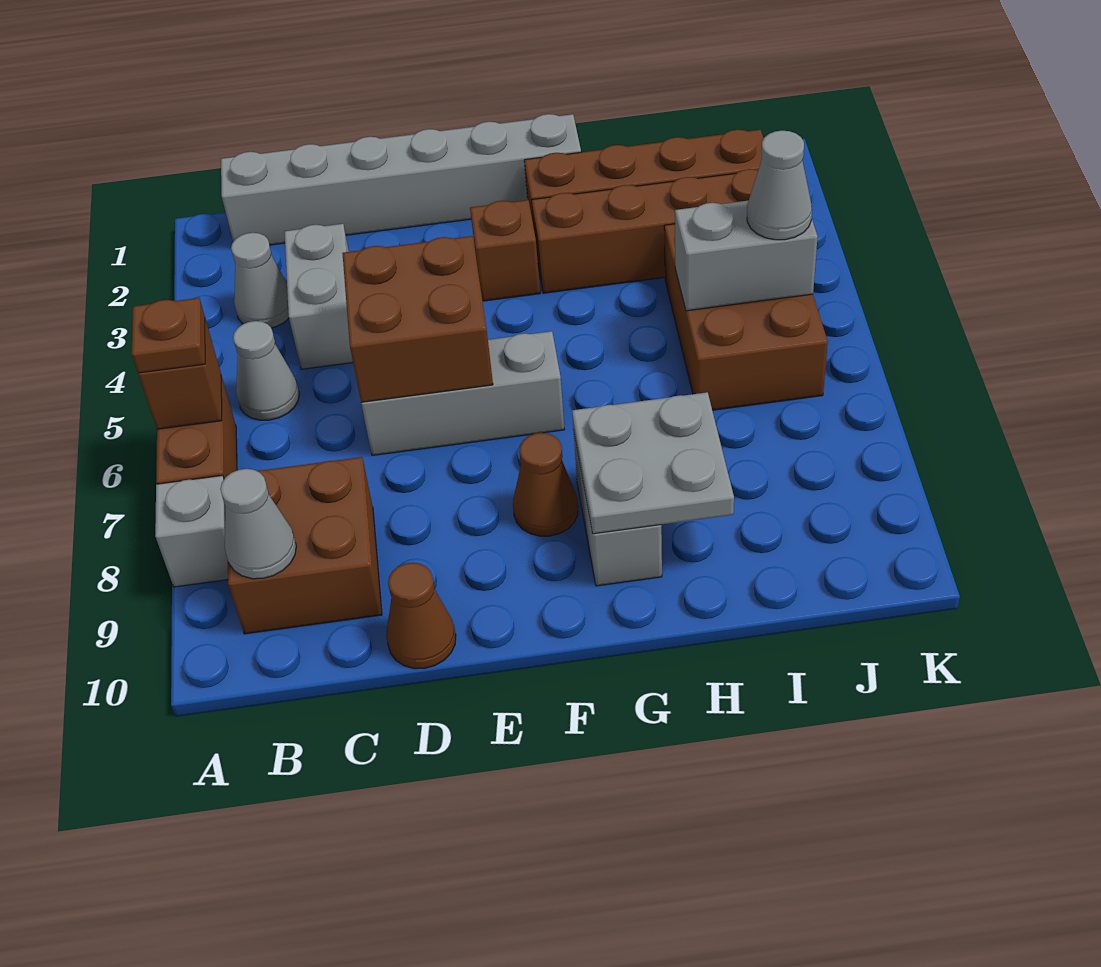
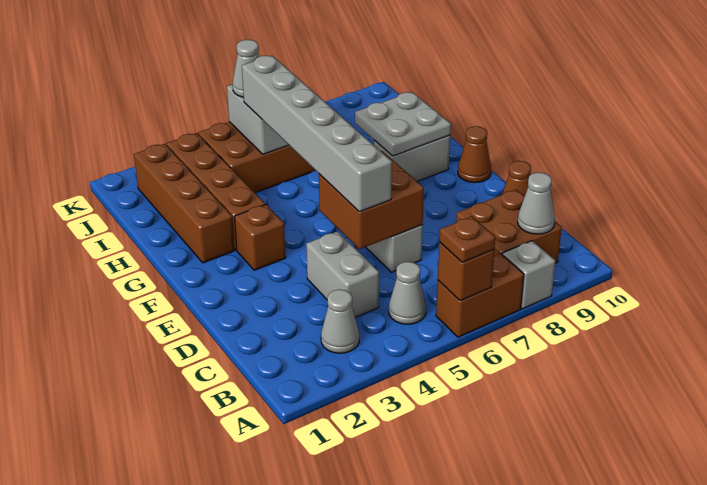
grey 1x6 brick [221,114,581,245] -> grey 1x6 brick moved to [242,56,392,212]
grey 1x2 brick [284,224,353,369] -> grey 1x2 brick turned to [306,231,379,317]
brown 1x1 cone [513,433,578,536] -> brown 1x1 cone moved to [458,126,491,183]

